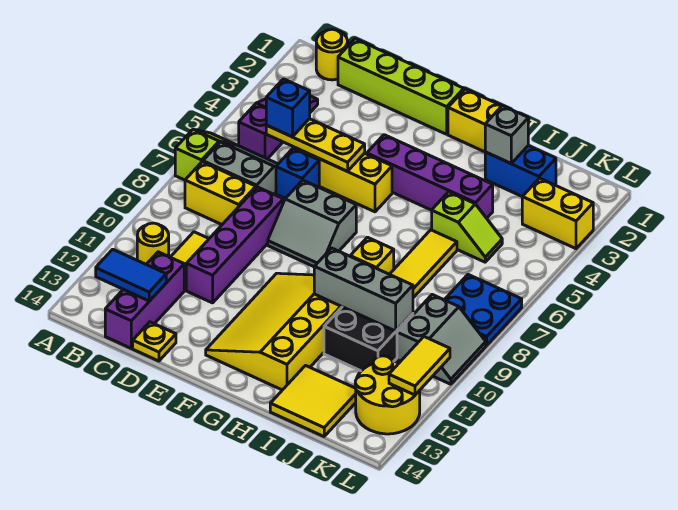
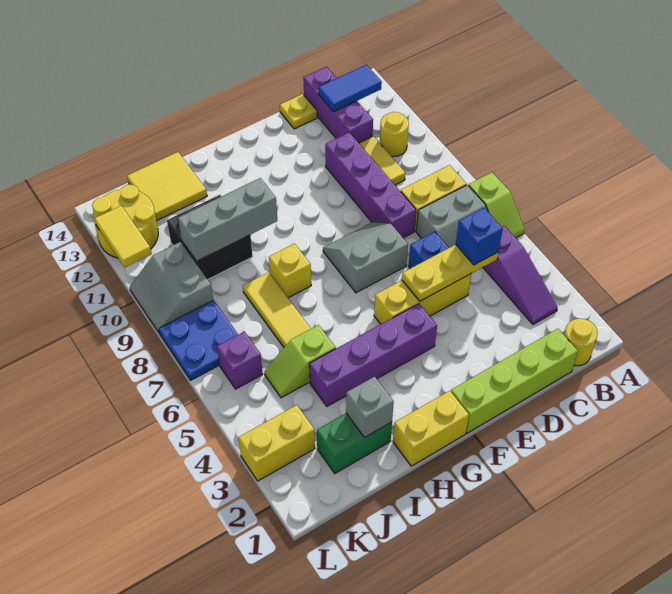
yellow 3x4 slope [206,273,342,390] -> none
blue 1x2 brick [485,146,556,196] -> green 1x2 brick [317,413,392,473]
none -> purple 1x1 brick [217,332,263,389]

